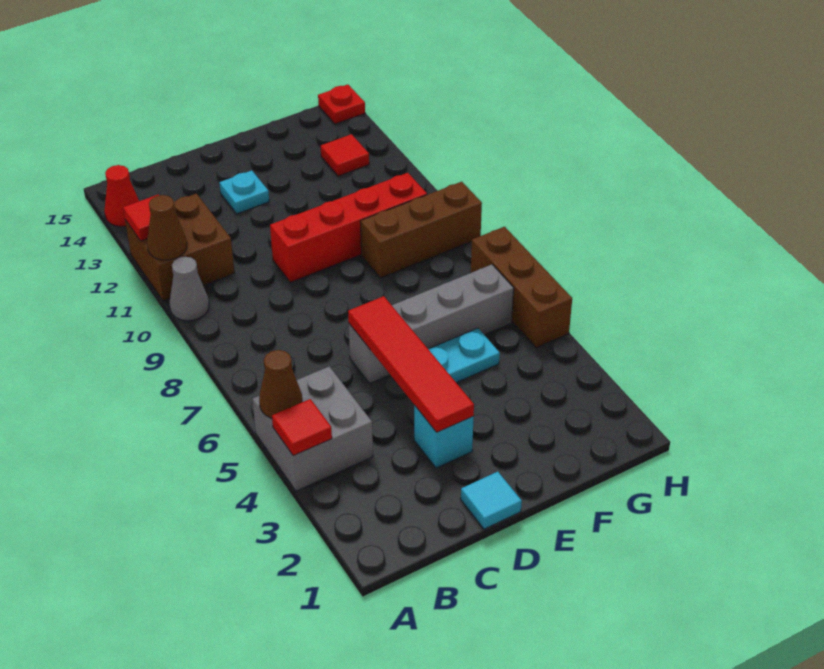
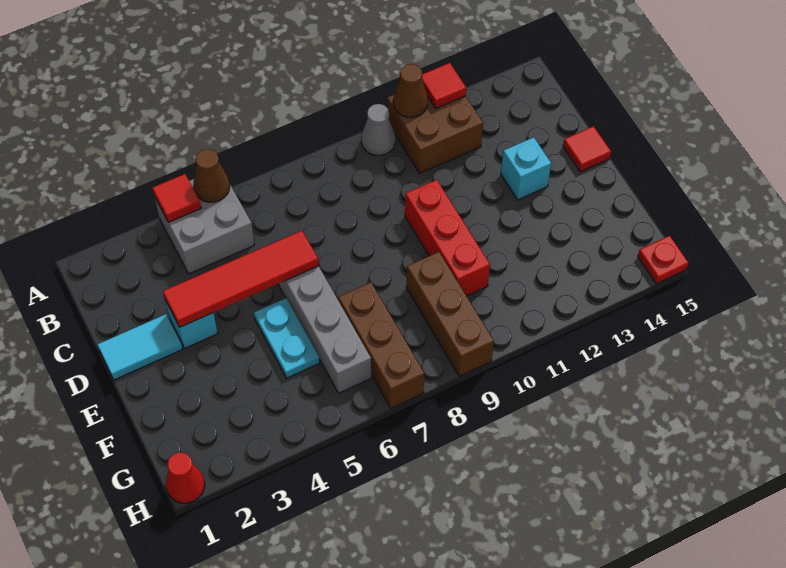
red 1x1 cone [104,165,139,226] -> red 1x1 cone moved to [166,452,205,503]
cyan 1x1 tile [461,472,522,529] -> cyan 1x2 tile [97,314,183,380]
red 1x4 brick [270,173,427,282] -> red 1x3 brick [405,180,490,296]
cyan 1x1 plate [219,170,269,214] -> cyan 1x1 brick [501,137,551,200]
red 1x1 tile [321,134,369,176] -> red 1x1 tile moved to [563,126,611,172]
brown 1x3 brick [471,227,572,348] -> brown 1x3 brick turned to [338,282,424,408]

